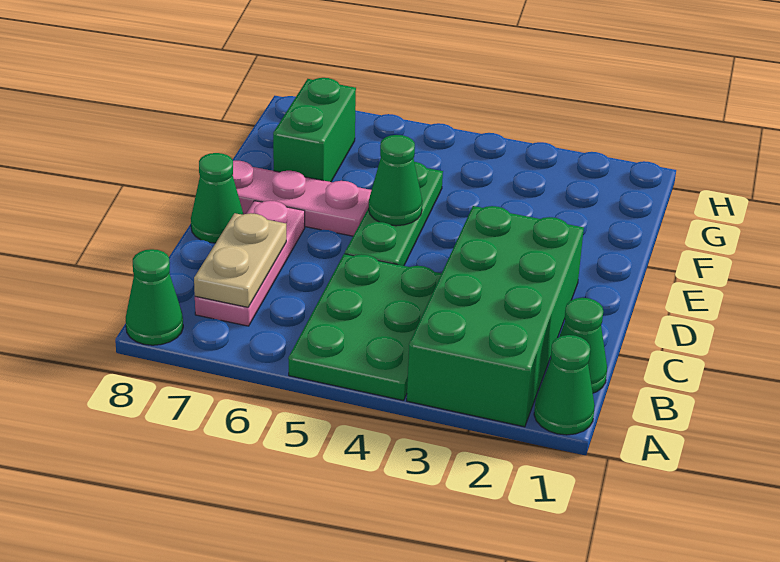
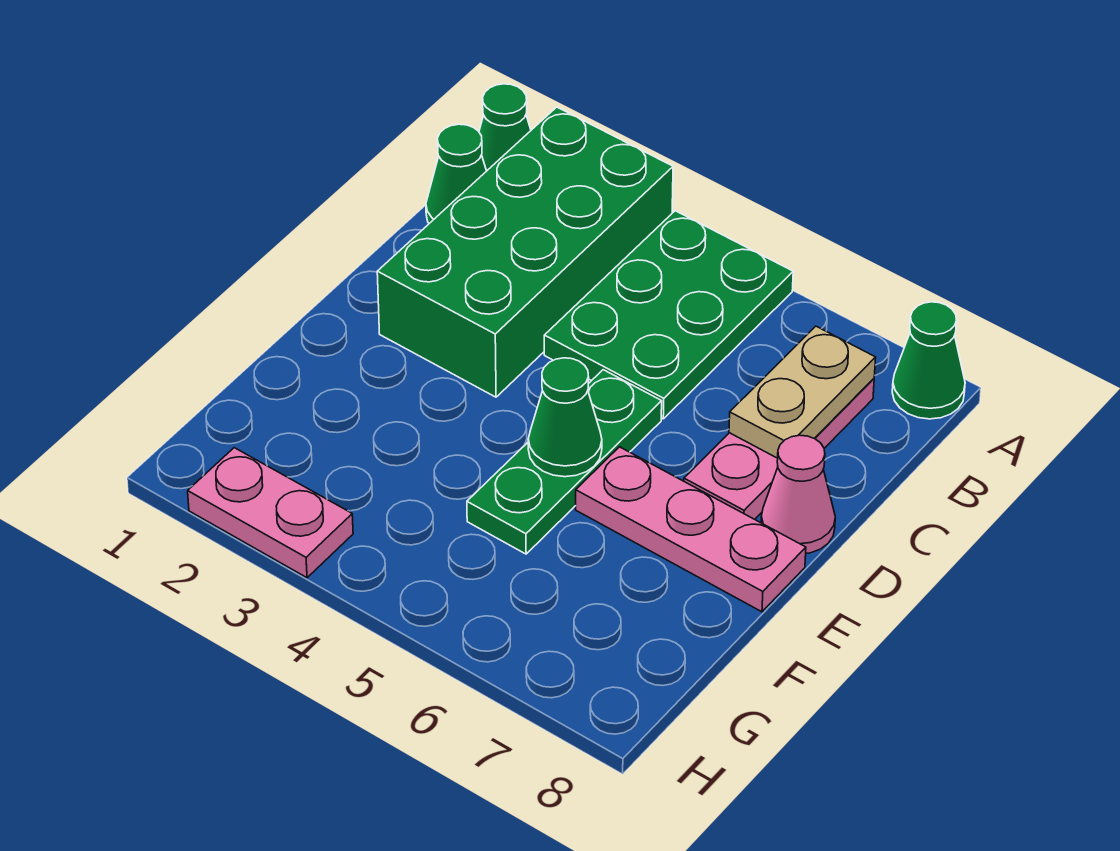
green 1x1 cone [191,153,243,243] -> pink 1x1 cone [761,435,835,553]
green 1x2 brick [273,78,356,182] -> none
none -> pink 1x2 plate [188,448,353,578]

